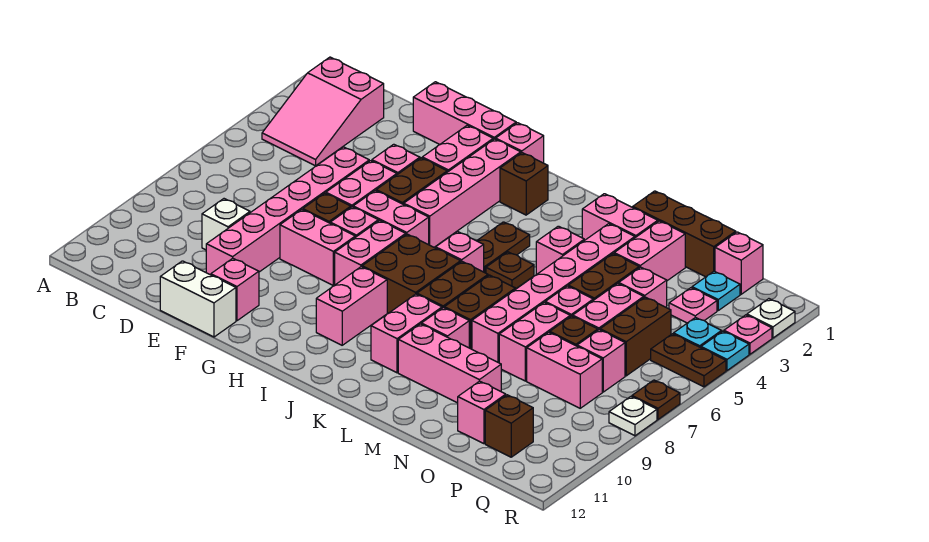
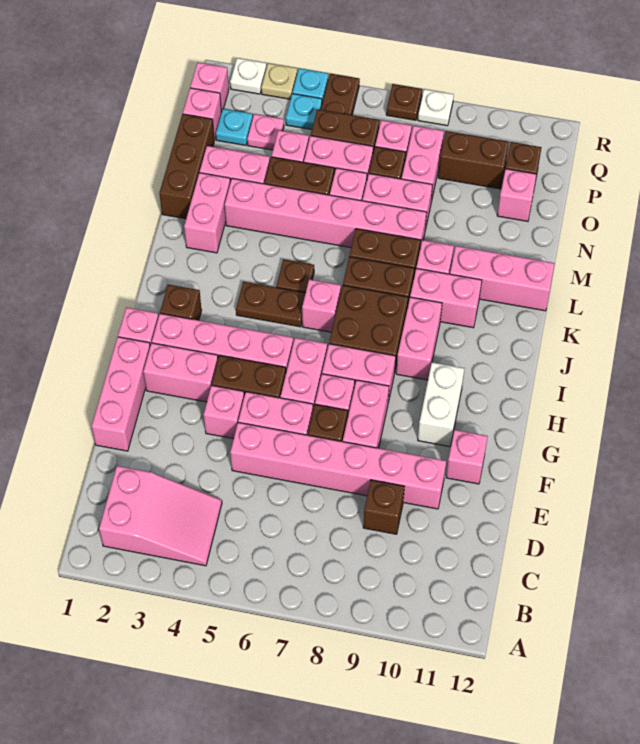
white 1x1 brick [202,199,250,250] -> brown 1x1 brick [363,480,404,534]
white 1x2 brick [160,261,236,337] -> white 1x2 brick moved to [418,362,465,447]
pink 1x2 brick [316,267,387,345] -> pink 1x2 brick turned to [396,297,442,380]
pink 1x1 brick [536,226,584,275] -> pink 1x1 brick moved to [190,63,229,112]
pink 1x3 brick [398,324,501,403] -> pink 1x3 brick turned to [450,246,555,311]
none -> brown 1x2 brick [438,131,509,189]
pink 1x1 plate [724,315,772,354] -> tan 1x1 plate [261,63,297,99]

